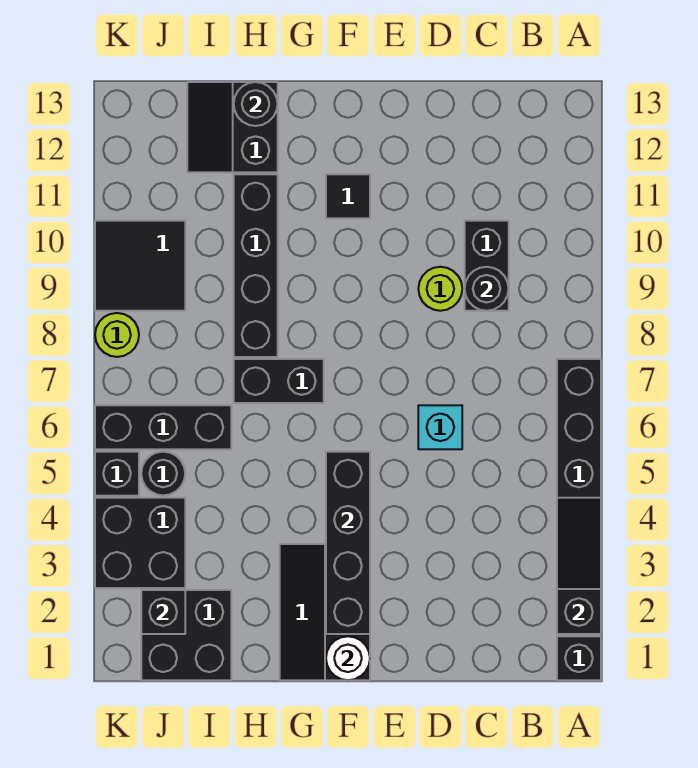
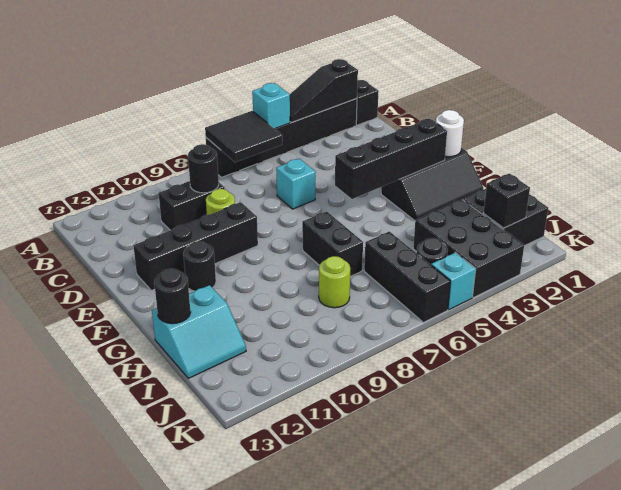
none -> cyan 1x1 brick [252,83,290,129]
black 1x1 tile [326,174,370,218] -> black 1x1 round brick [183,241,216,291]
black 1x4 brick [234,174,278,357] -> black 1x4 brick moved to [133,202,258,291]
black 2x2 slope [187,82,278,172] -> cyan 2x2 slope [152,285,246,378]
black 2x2 brick [95,498,185,588] -> black 2x3 brick [413,199,524,297]
black 2x2 tile [95,221,185,311] -> black 2x2 tile moved to [205,111,282,162]
black 1x1 brick [95,452,139,496] -> cyan 1x1 brick [431,253,476,310]
lime 1x1 round brick [95,313,139,357] -> lime 1x1 round brick moved to [319,256,350,308]

